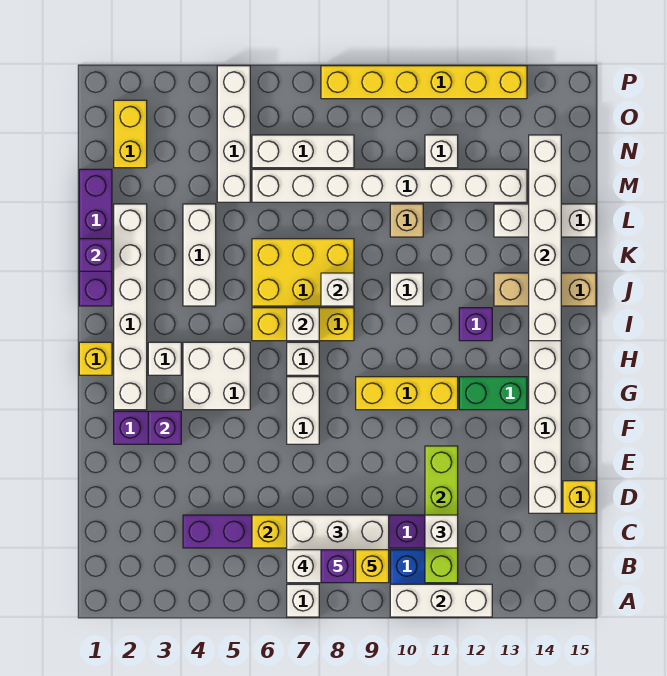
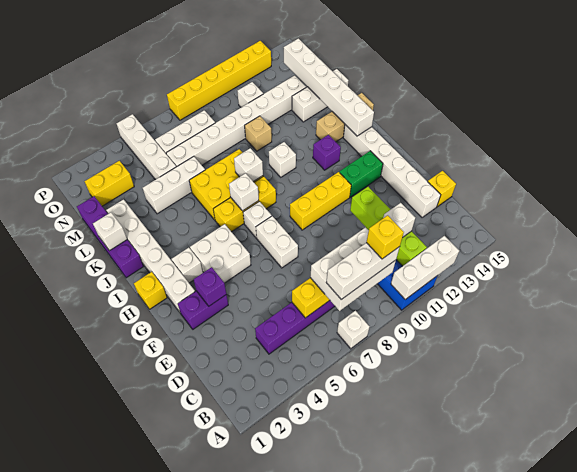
purple 1x1 brick [321,550,354,583] -> none
white 1x3 brick [183,204,216,306] -> white 1x3 brick turned to [143,156,205,214]
purple 1x1 brick [79,239,112,271] -> white 1x1 brick [93,213,127,251]
yellow 1x2 brick [114,100,147,168] -> yellow 1x2 brick turned to [85,161,134,206]

